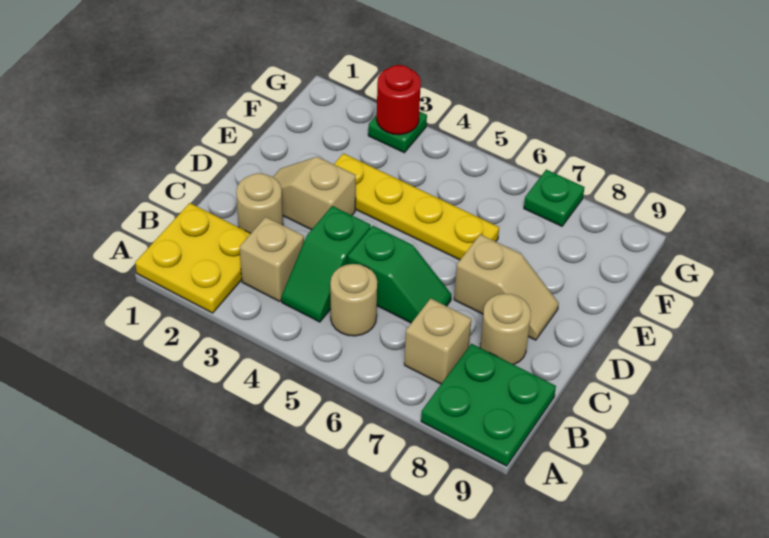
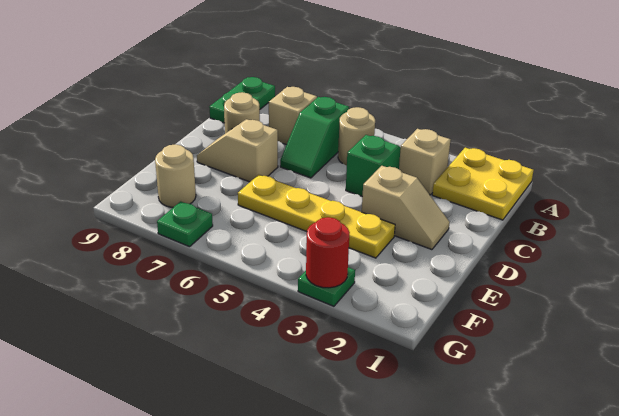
green 2x2 plate [421,344,556,466] -> green 1x2 plate [209,77,275,123]
tan 1x1 round brick [236,173,283,233] -> tan 1x1 round brick moved to [155,144,196,208]
green 1x2 slope [348,226,451,323] -> green 1x2 slope turned to [280,97,349,178]

